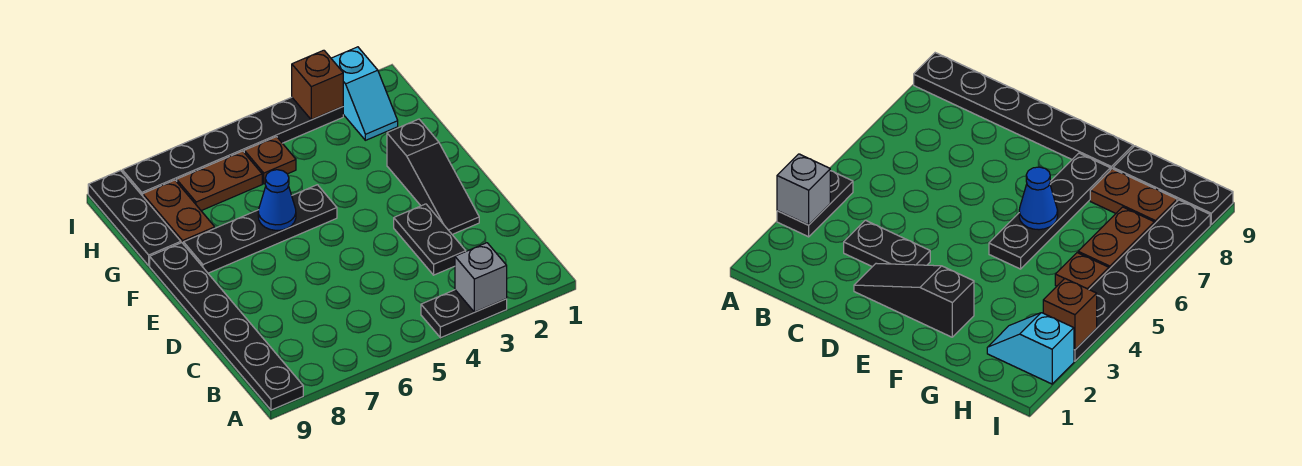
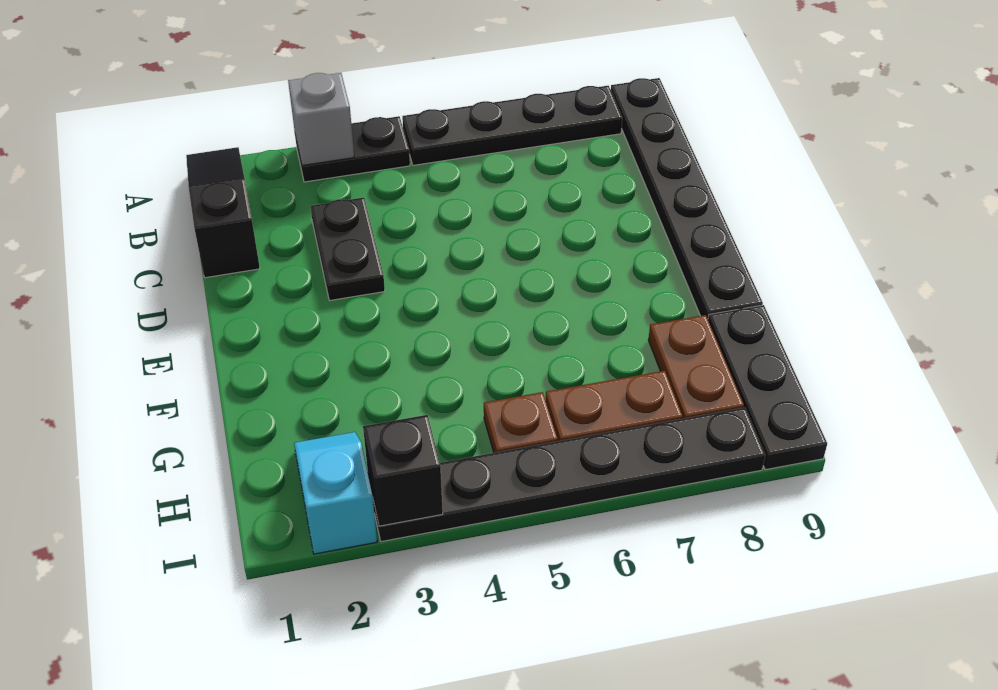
black 1x3 slope [387,119,479,234] -> black 1x3 slope moved to [186,147,260,278]
black 1x4 plate [183,185,337,273] -> black 1x4 plate moved to [402,86,622,165]
blue 1x1 cone [258,170,296,230] -> none
brown 1x1 brick [292,50,343,120] -> black 1x1 brick [363,415,443,526]

